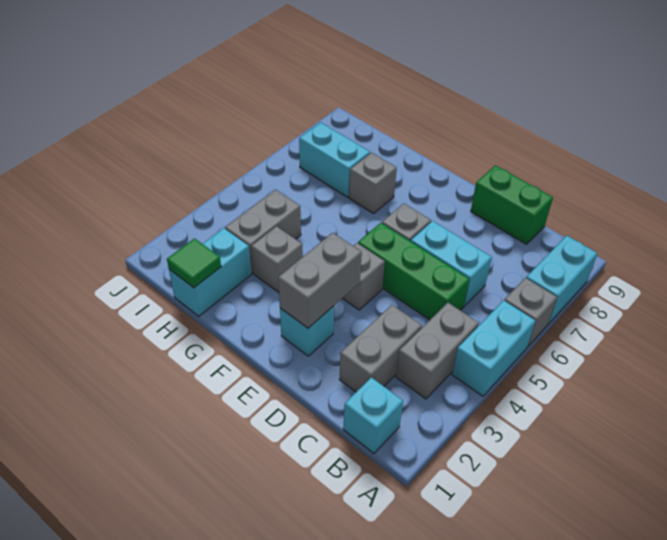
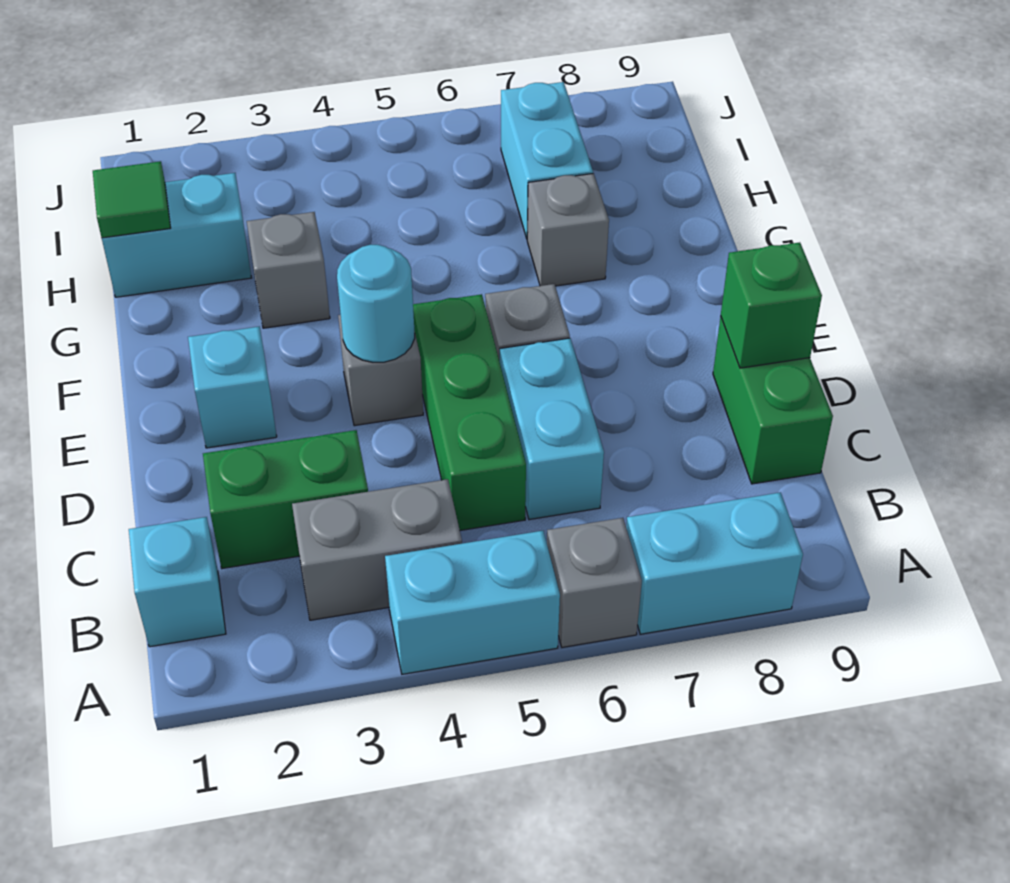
grey 1x2 brick [339,305,422,392] -> green 1x2 brick [203,430,368,569]
none -> green 1x1 brick [721,242,822,368]
grey 1x2 brick [278,233,362,328] -> none
none -> cyan 1x1 round brick [337,245,415,362]
grey 1x2 brick [225,190,301,273] -> none

